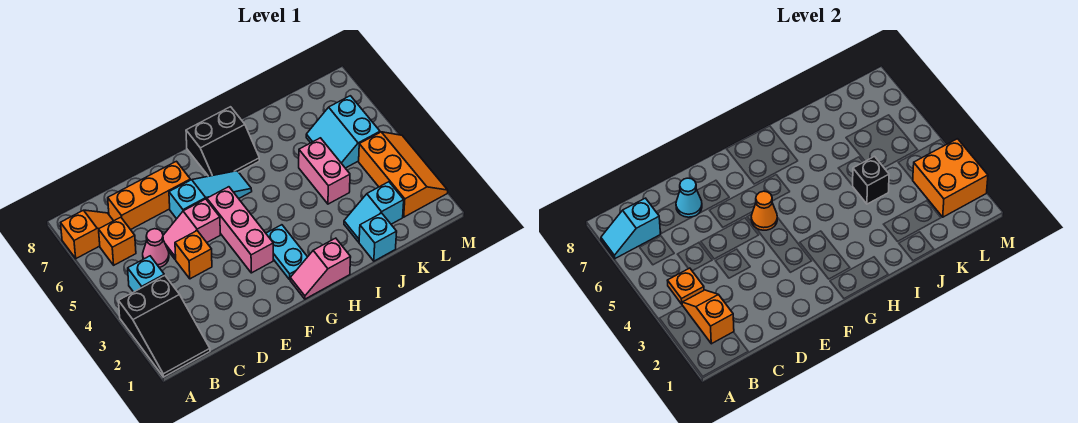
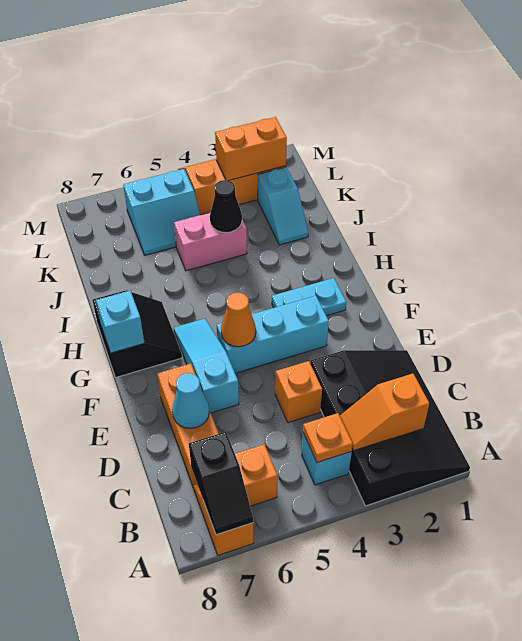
black 2x3 slope [119,275,210,377] -> black 3x4 slope [310,350,470,506]
cyan 1x2 slope [601,198,660,258] -> black 1x2 slope [189,432,253,535]
pink 1x1 cone [143,229,169,268] -> none
pink 1x2 slope [163,199,220,260] -> none
pink 1x3 brick [207,187,273,273] -> cyan 1x3 brick [217,296,329,373]
pink 1x2 slope [290,238,351,299] -> none
cyan 1x1 brick [359,213,397,261] -> cyan 1x1 brick moved to [96,291,144,353]
black 1x1 brick [852,157,889,204] -> black 1x1 cone [210,180,242,233]
orange 2x2 brick [913,139,988,217] -> orange 1x2 brick [215,117,287,181]

